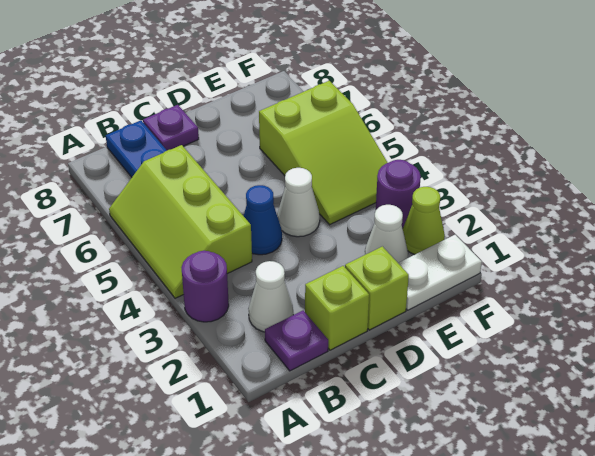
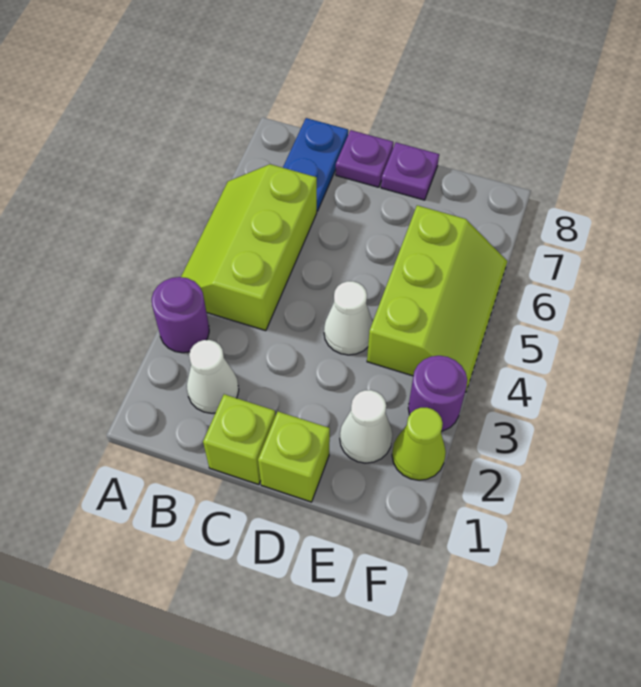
purple 1x1 plate [265,311,328,371] -> purple 1x1 plate moved to [381,142,439,200]
blue 1x1 cone [244,185,282,255] -> none
white 1x2 plate [398,235,482,310] -> none
lime 2x3 slope [259,81,388,225] -> lime 2x3 slope turned to [367,205,507,392]

